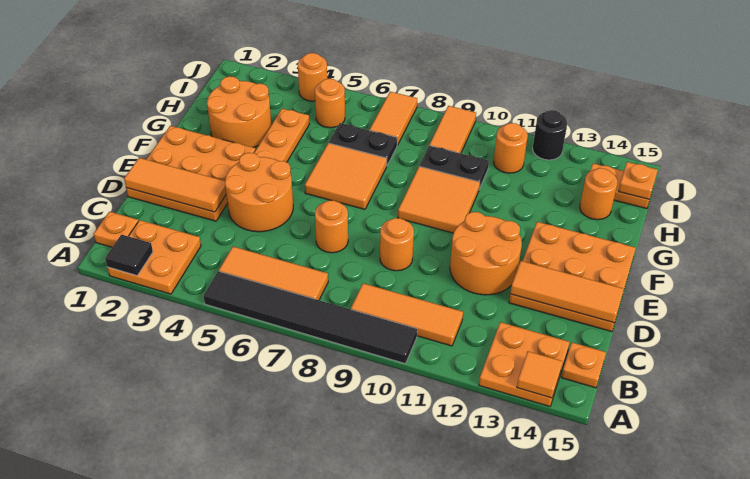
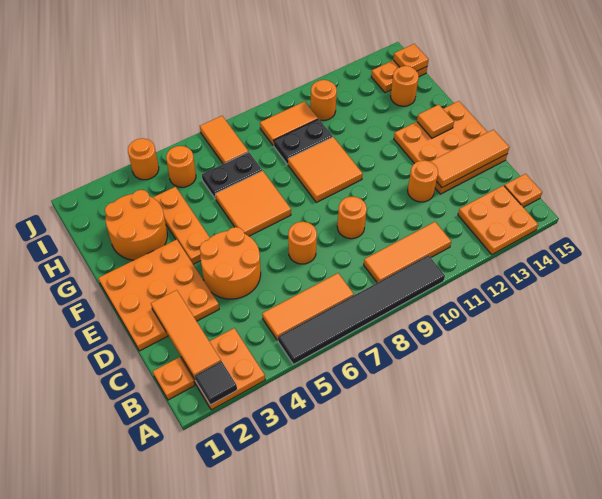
orange 1x1 tile [517,351,563,398] -> orange 1x1 tile moved to [417,105,454,138]
orange 1x3 tile [124,158,226,212] -> orange 1x3 tile turned to [151,290,221,379]
orange 2x2 round brick [450,212,522,295] -> orange 1x1 round brick [408,161,438,202]
orange 1x2 tile [429,106,476,153] -> orange 1x2 tile turned to [260,101,318,146]
black 1x1 round brick [533,110,567,160] -> none

